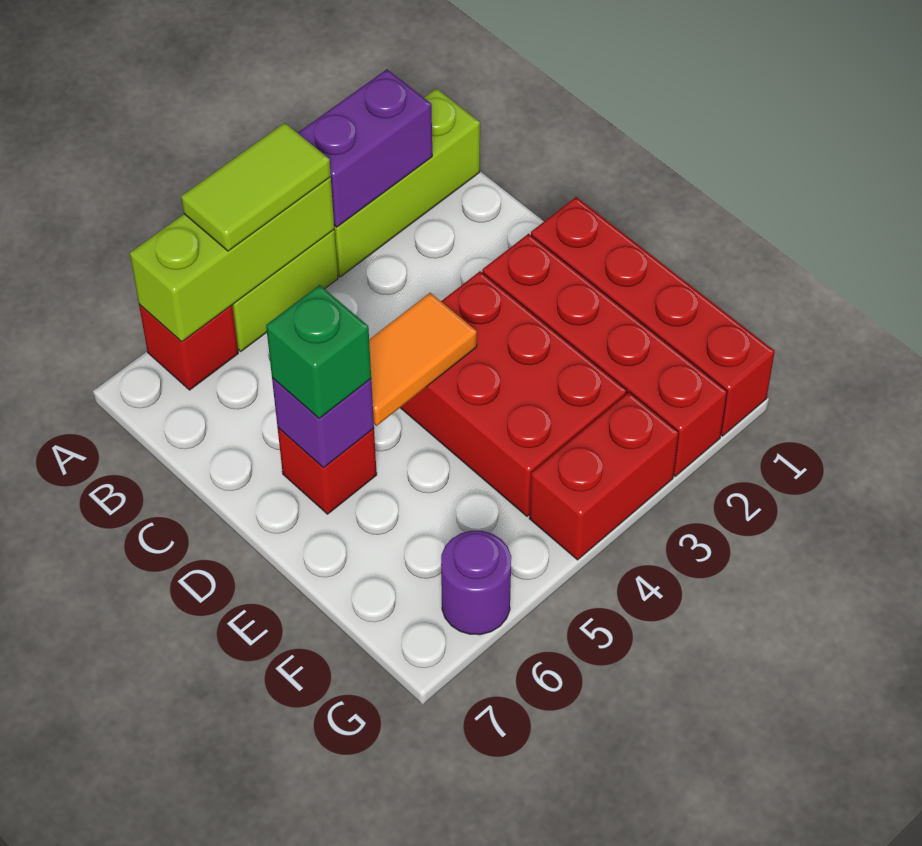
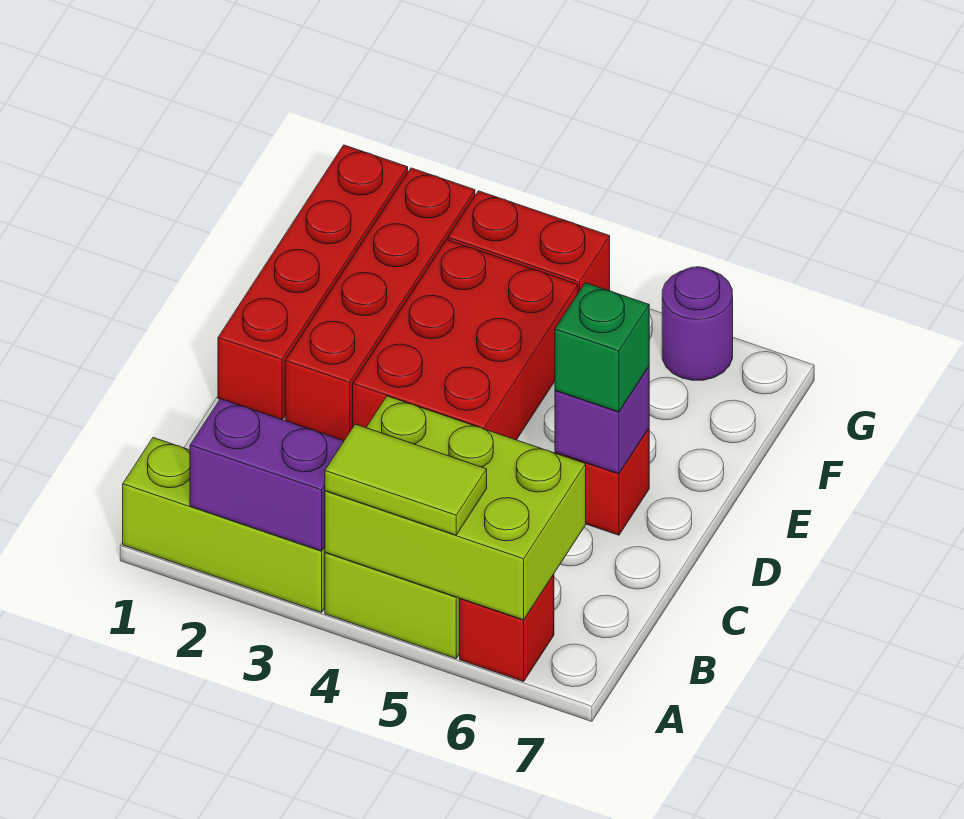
lime 1x3 brick [130,177,334,342] -> lime 2x3 brick [325,396,586,620]
orange 1x2 tile [369,293,477,426] -> none

